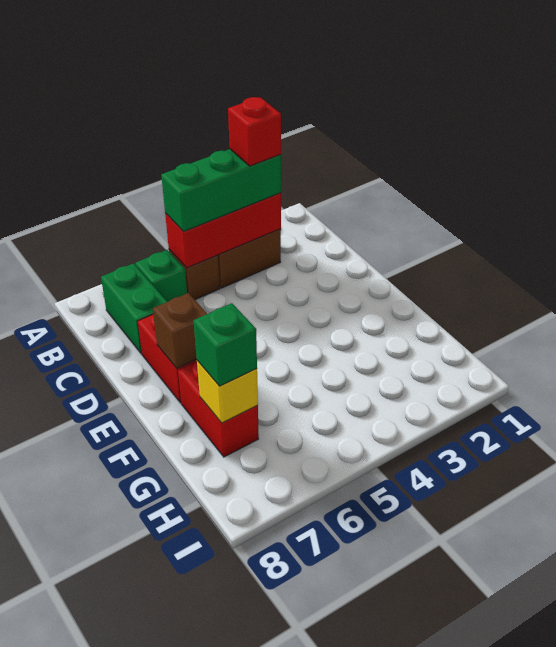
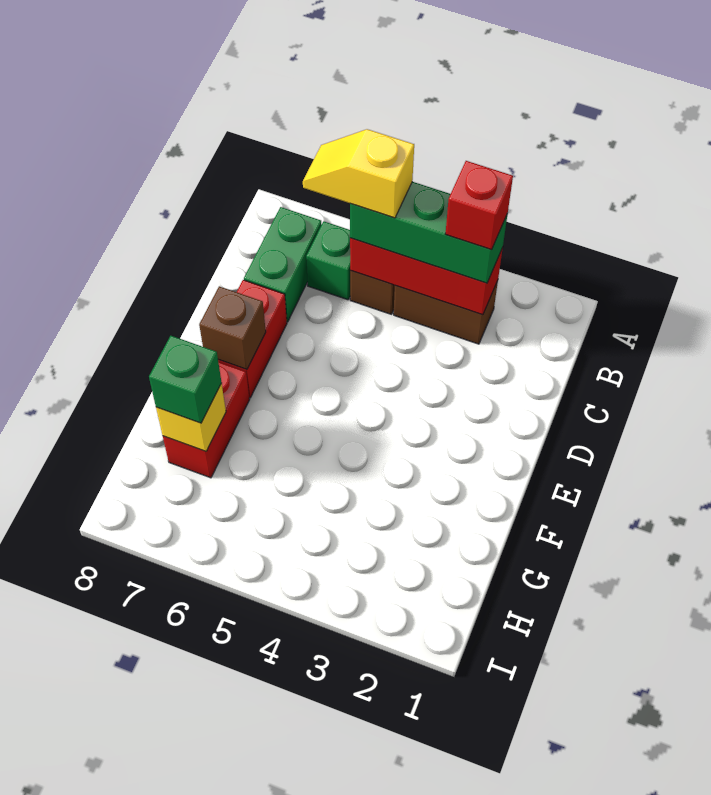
none -> yellow 1x2 slope [303,129,414,218]

